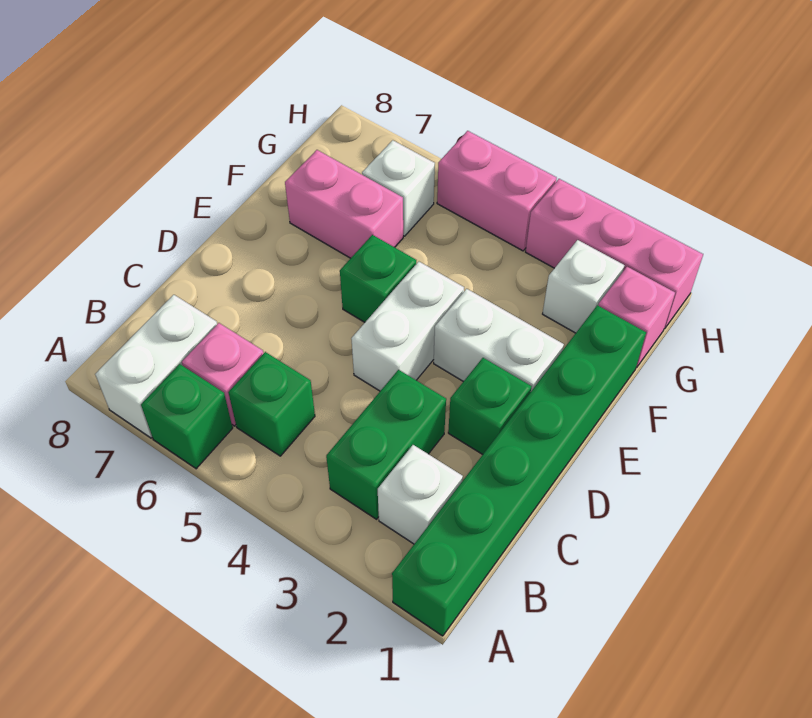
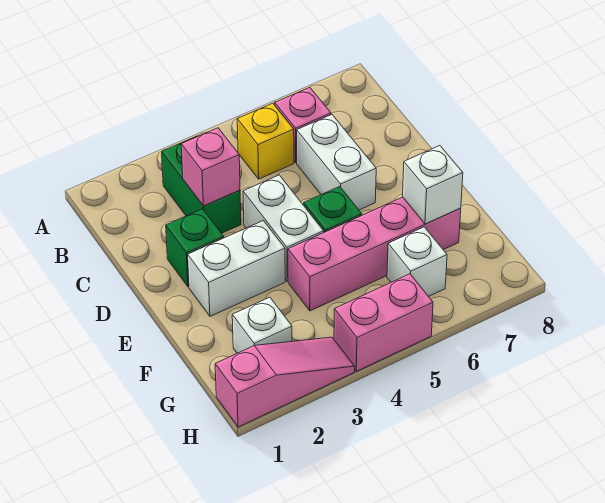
green 1x6 brick [392,305,646,636] -> none
green 1x1 brick [141,364,233,469] -> none
white 1x2 brick [95,295,217,438] -> white 1x2 brick moved to [297,115,376,210]
white 1x1 brick [378,445,463,544] -> white 1x1 brick moved to [403,146,463,224]
green 1x1 brick [228,352,315,456] -> yellow 1x1 brick [237,103,294,179]
pink 1x2 brick [285,150,403,258] -> pink 1x4 brick [288,197,461,311]
pink 1x1 brick [598,267,675,368] -> pink 1x1 brick moved to [181,128,240,206]
pink 1x3 brick [526,179,703,329] -> pink 1x3 slope [215,337,355,427]

